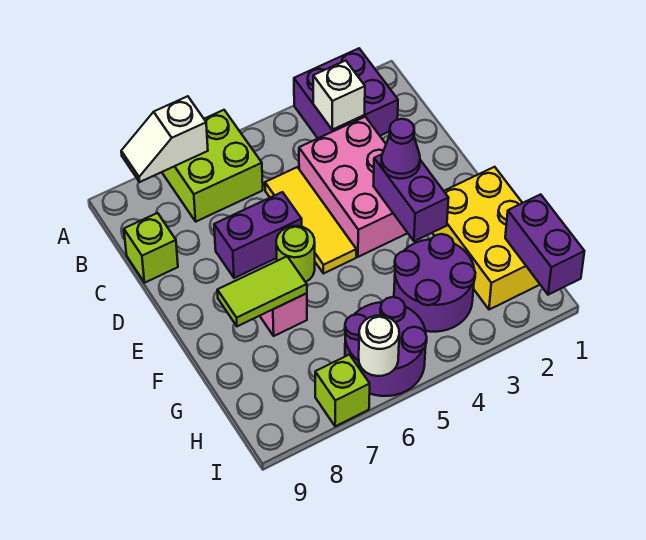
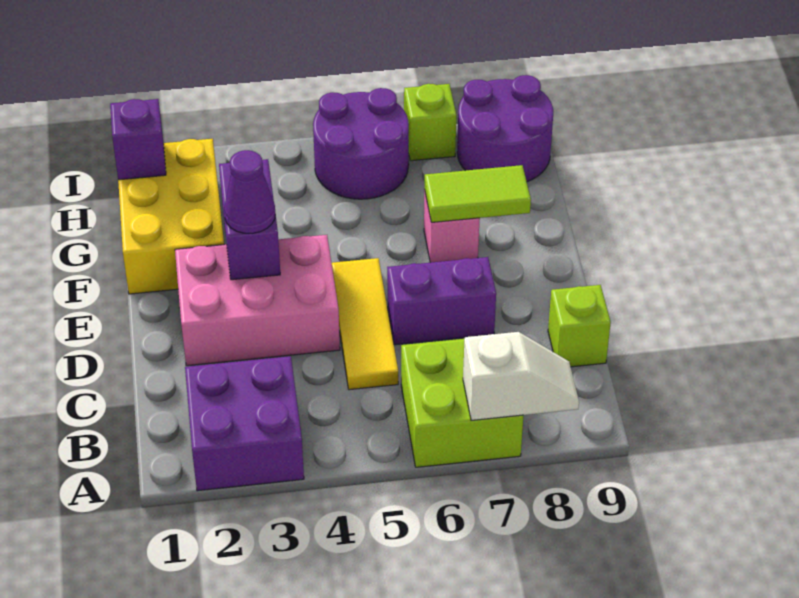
white 1x1 brick [313,61,365,130] -> none
pink 2x3 brick [299,117,407,257] -> pink 2x3 brick turned to [175,235,340,366]
lime 1x1 round brick [276,226,315,282] -> none
purple 2x2 round brick [394,234,475,332] -> purple 2x2 round brick moved to [457,75,553,182]
purple 1x2 brick [505,194,585,295] -> purple 1x1 brick [110,99,166,180]
white 1x1 round brick [359,316,399,376] -> none

